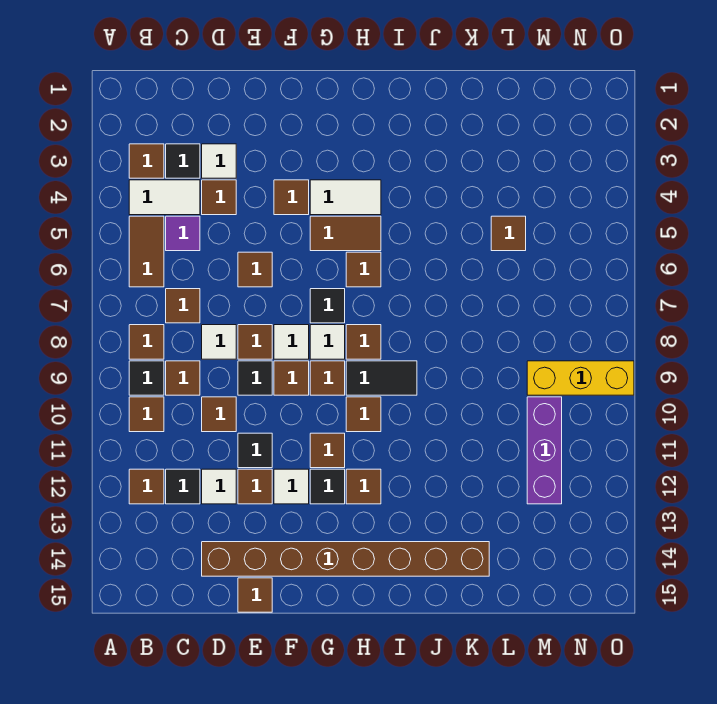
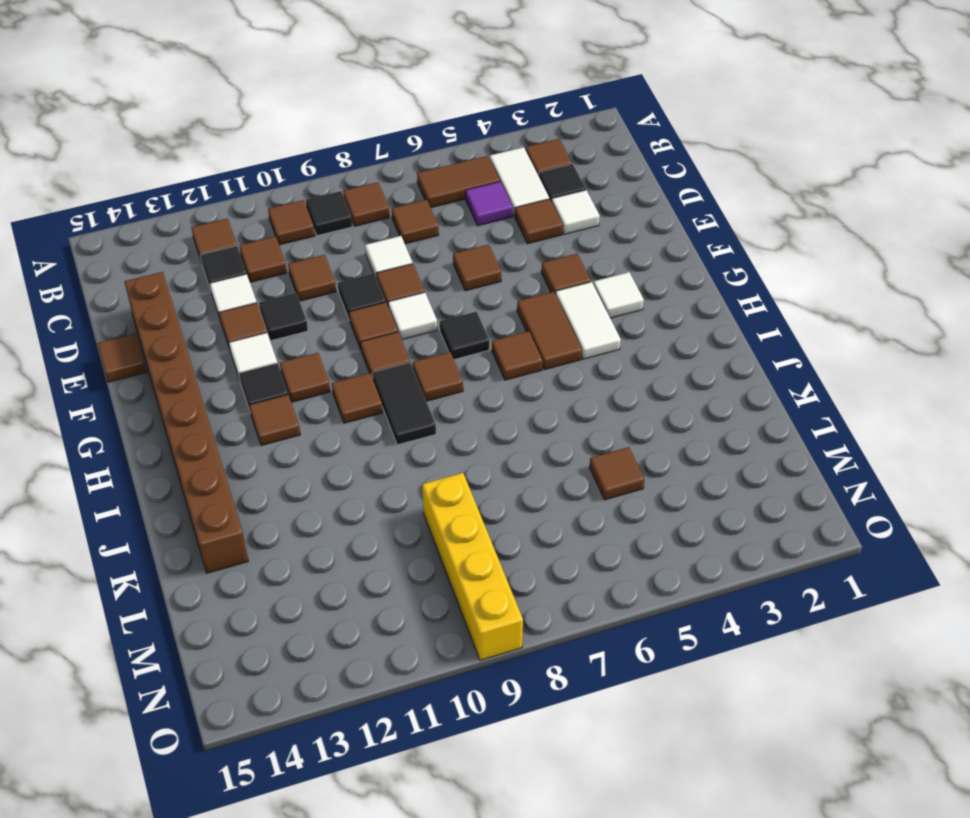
brown 1x1 tile [166,361,200,395] -> brown 1x1 tile moved to [239,236,287,282]
white 1x1 tile [310,325,345,359] -> white 1x1 tile moved to [593,272,644,318]
yellow 1x3 brick [527,361,634,395] -> yellow 1x4 brick [422,473,523,660]
purple 1x3 brick [527,397,562,504] -> none

